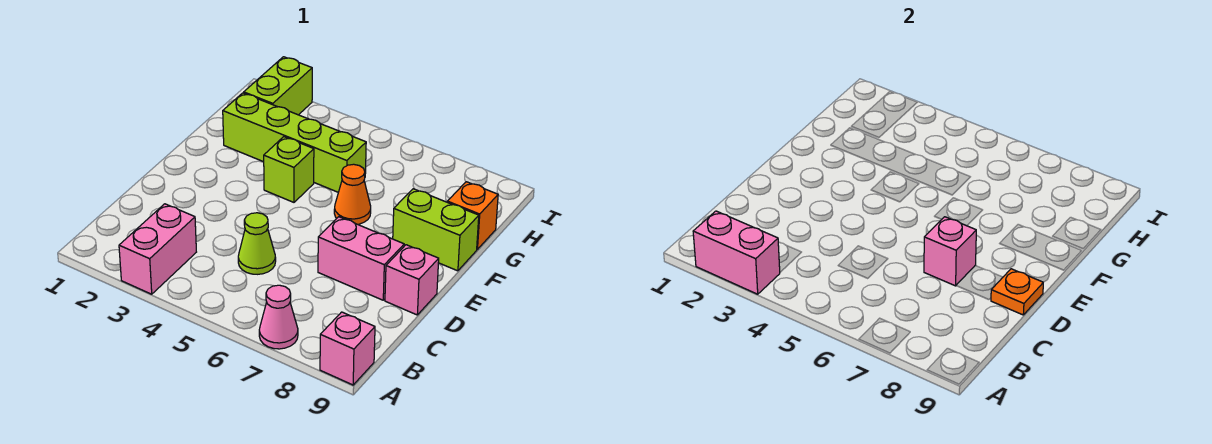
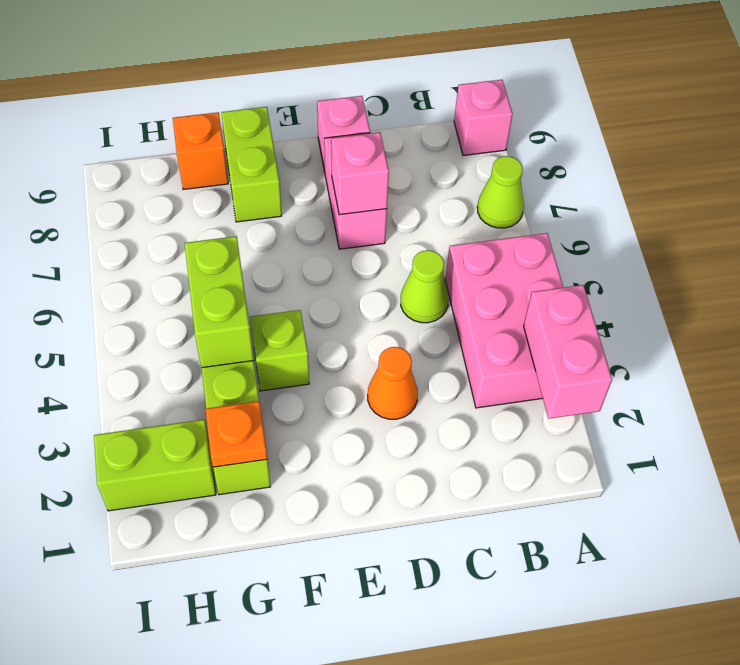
pink 1x2 brick [119,204,196,294] -> pink 2x3 brick [445,233,563,408]
pink 1x1 cone [259,285,298,349] -> lime 1x1 cone [477,156,524,228]
orange 1x1 plate [991,269,1043,315] -> orange 1x1 plate moved to [205,401,267,467]
orange 1x1 cone [334,164,371,224] -> orange 1x1 cone moved to [368,347,418,419]
none -> lime 1x2 brick [185,236,254,368]

